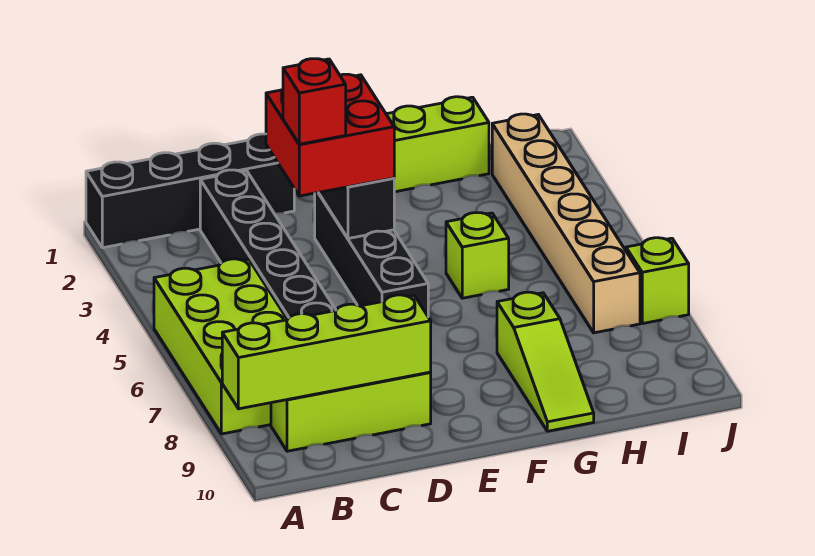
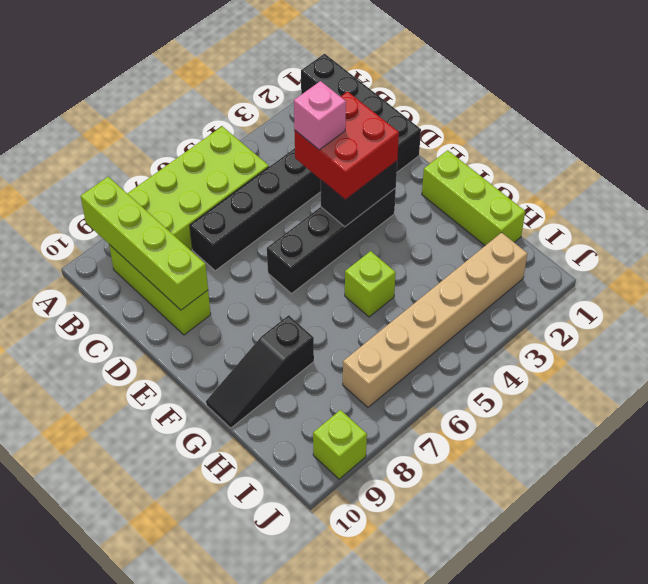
red 1x1 brick [283,59,346,144] -> pink 1x1 brick [294,81,346,150]
lime 1x3 slope [497,292,594,431] -> black 1x3 slope [206,315,314,428]
lime 1x1 brick [626,238,689,324] -> lime 1x1 brick moved to [313,410,367,479]

